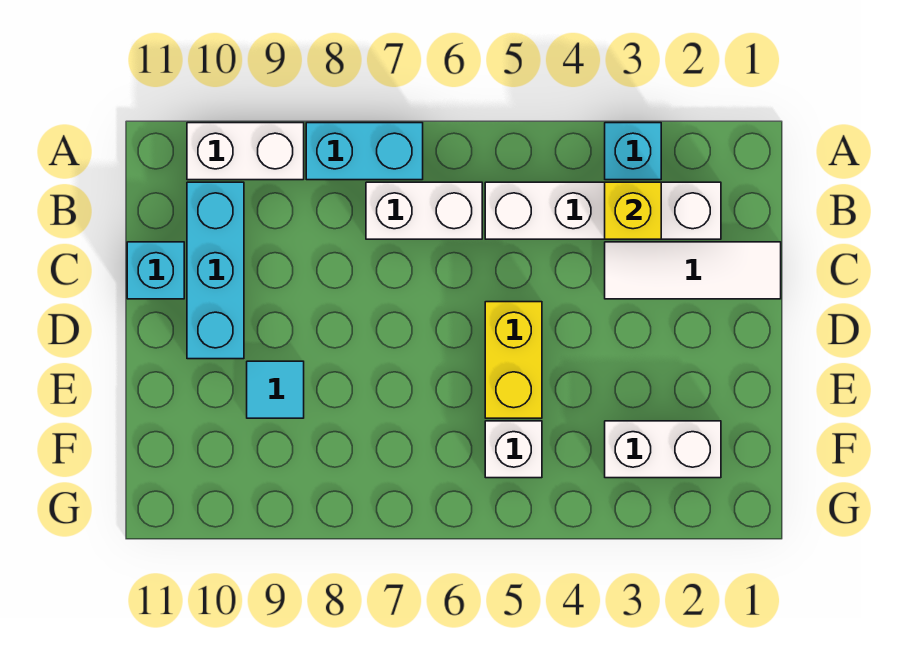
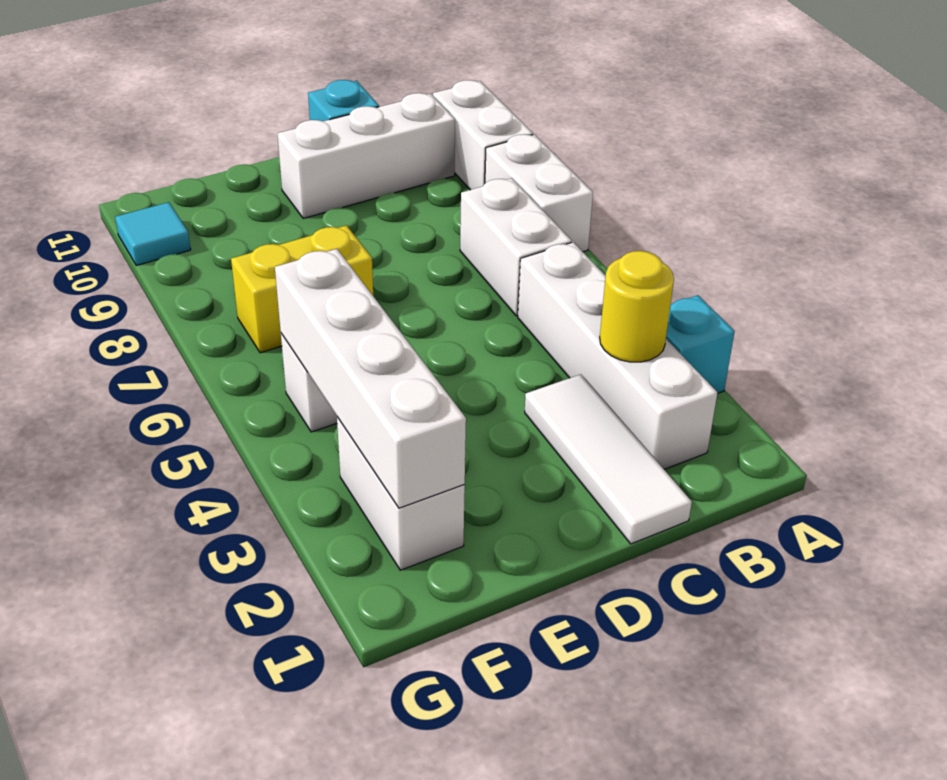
cyan 1x2 brick [306,123,423,180] -> white 1x2 brick [485,134,593,252]
yellow 1x1 brick [605,182,661,239] -> yellow 1x1 round brick [600,251,674,362]
cyan 1x3 brick [187,182,244,359] -> white 1x3 brick [277,93,455,218]
yellow 1x2 brick [485,302,542,418] -> yellow 1x2 brick moved to [231,225,373,353]
cyan 1x1 tile [247,361,304,418] -> cyan 1x1 tile moved to [115,202,191,266]
none -> white 1x4 brick [275,249,466,508]

